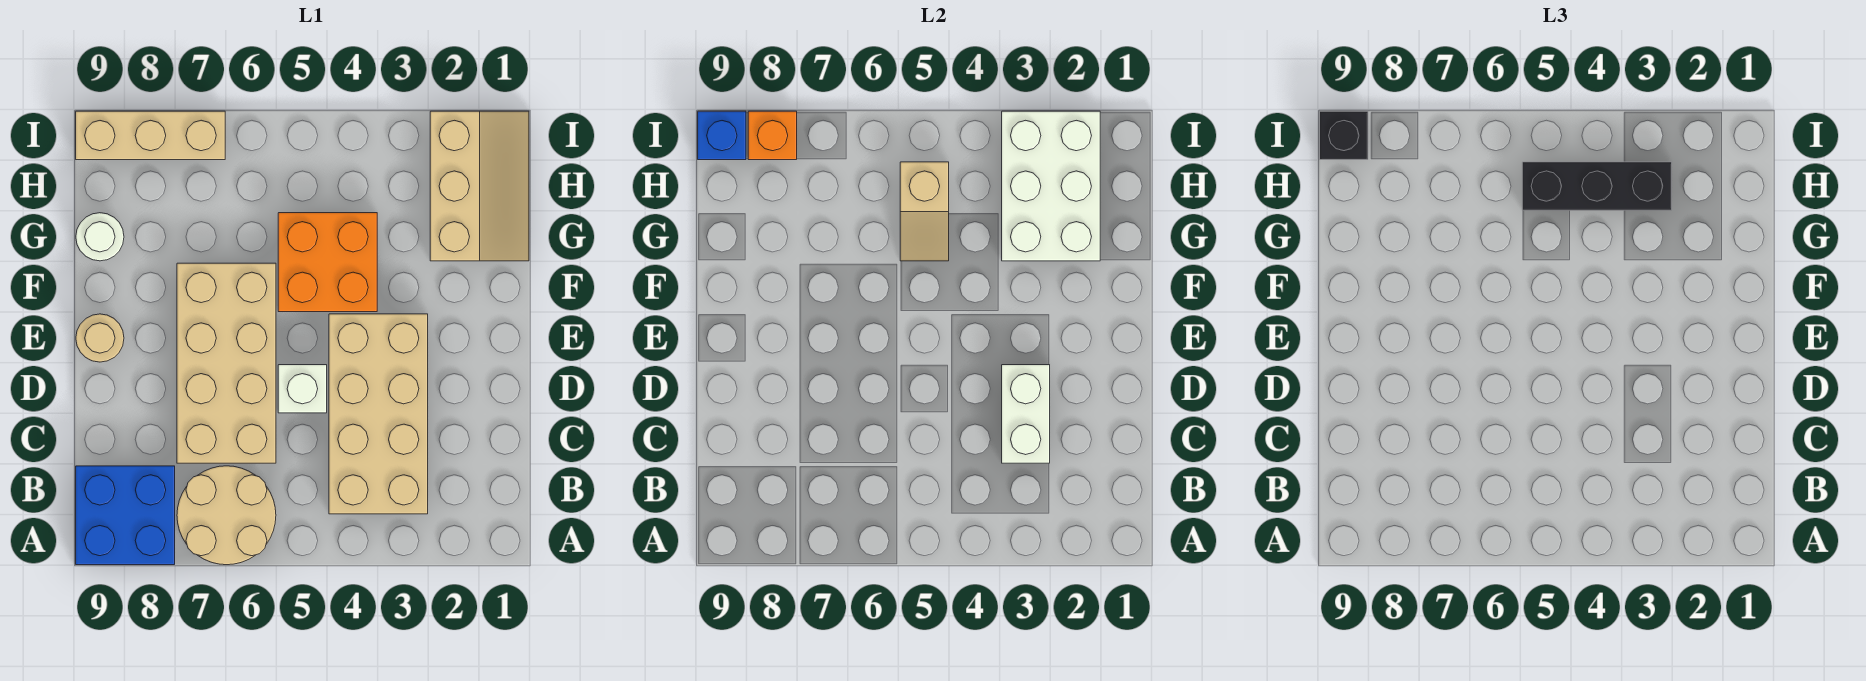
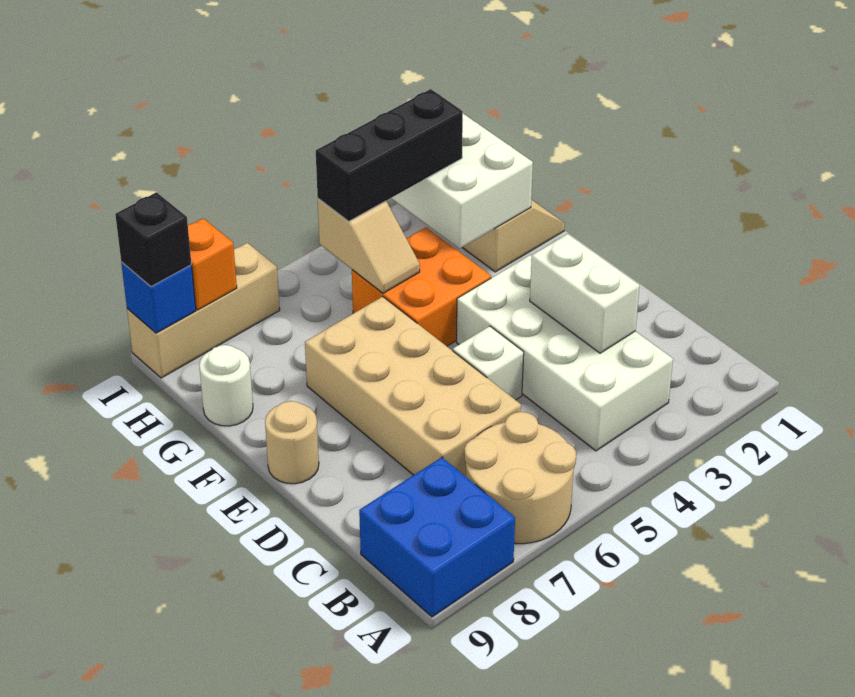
tan 2x4 brick [329,314,428,514] -> white 2x4 brick [457,255,673,451]

